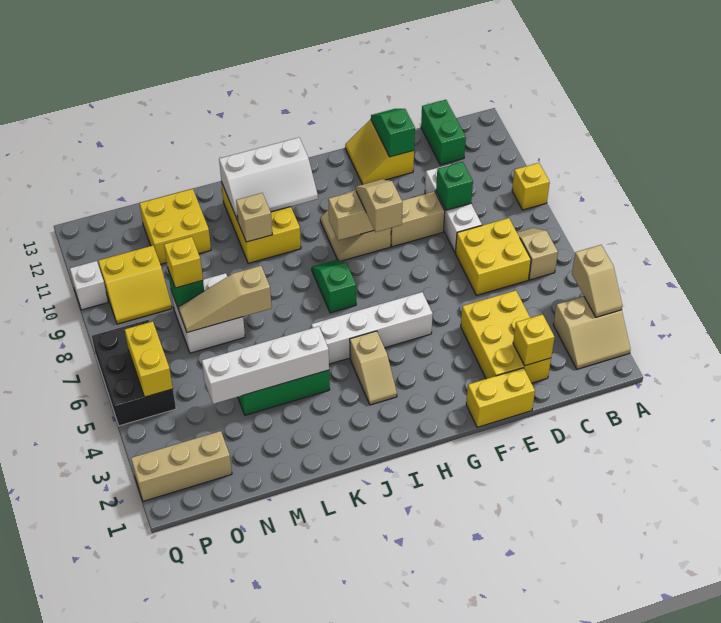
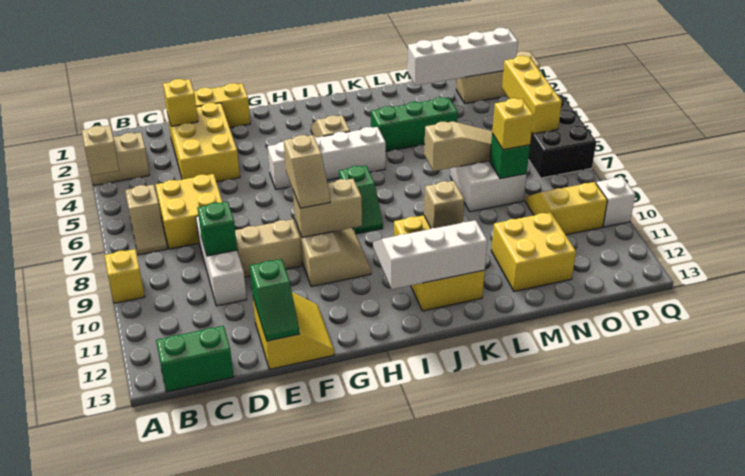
green 1x2 brick [421,100,466,165] -> green 1x2 brick turned to [156,326,234,392]
white 1x4 brick [202,326,329,404] -> white 1x4 brick moved to [407,28,518,85]
yellow 1x2 brick [125,321,173,397] -> yellow 1x3 brick [502,56,562,134]

